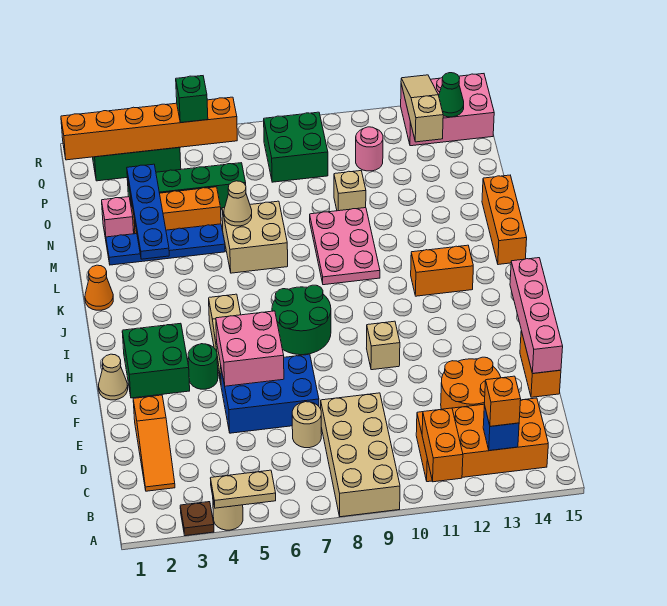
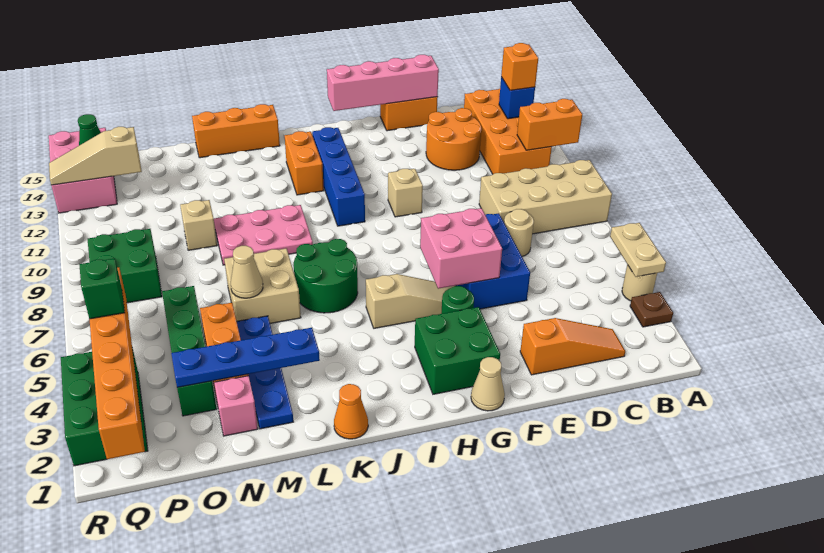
green 2x2 round brick [272,285,331,355] -> green 2x2 round brick moved to [294,239,358,313]
none -> blue 1x4 brick [312,127,365,226]
pink 1x1 round brick [356,127,383,171] -> none

